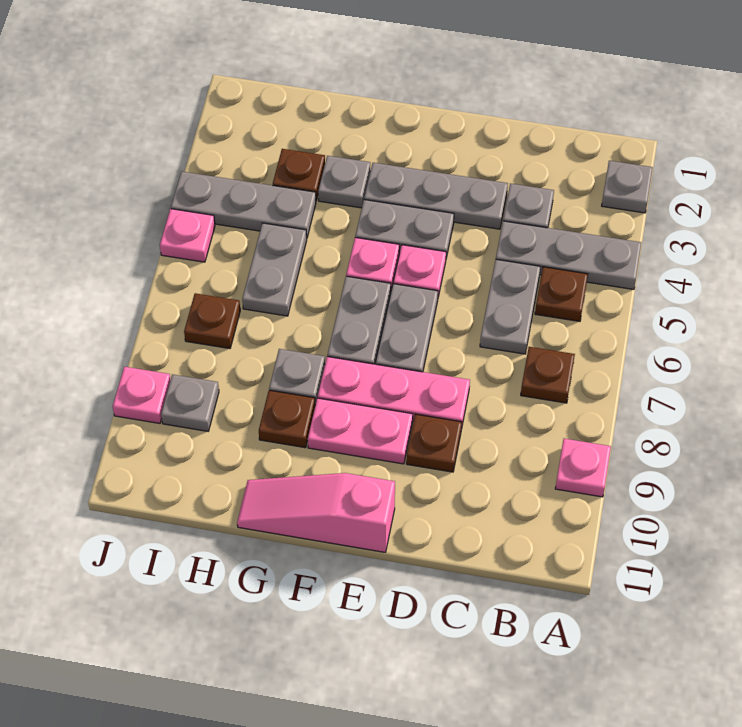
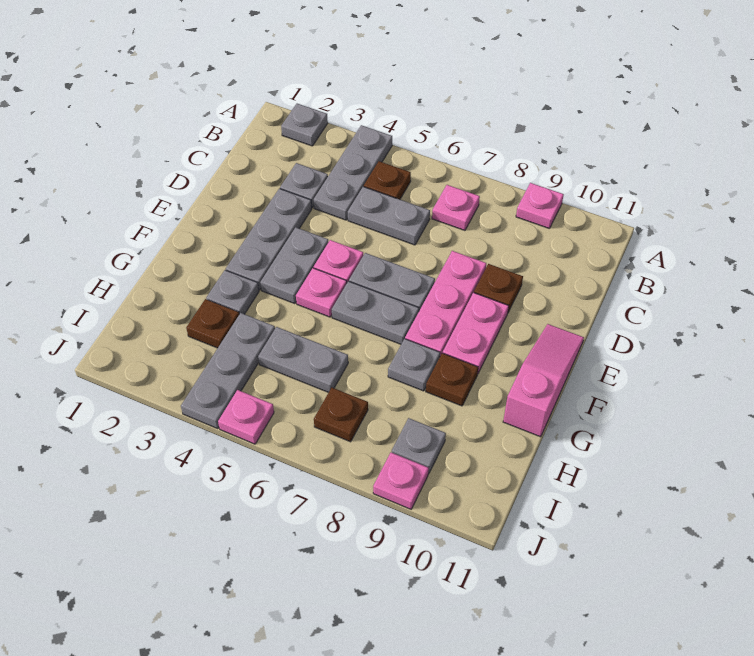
brown 1x1 plate [521,347,575,403] -> pink 1x1 plate [432,185,480,230]
pink 1x3 slope [237,473,395,552] -> pink 1x3 slope turned to [503,324,584,437]

